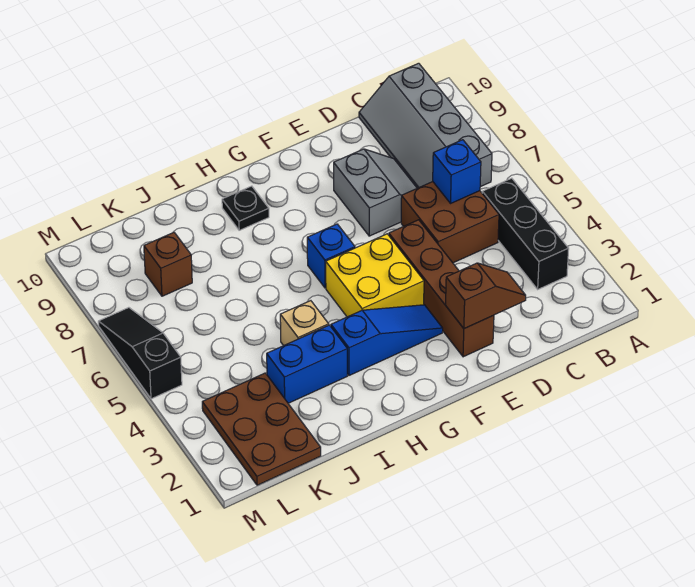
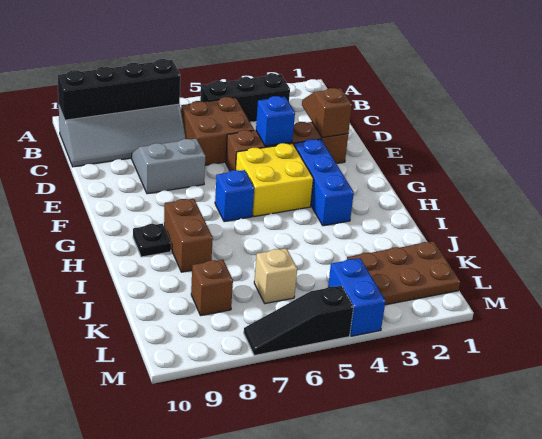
none -> black 1x4 brick [58,59,180,120]
blue 1x1 brick [433,140,481,203] -> blue 1x1 brick moved to [256,96,295,146]
blue 1x3 slope [331,305,443,375] -> blue 1x3 brick [294,139,354,226]
none -> brown 1x2 brick [164,199,213,272]
blue 1x2 brick [267,325,347,403] -> blue 1x2 brick moved to [328,258,385,336]
tan 1x1 brick [280,301,329,346] -> tan 1x1 brick moved to [254,248,297,304]

